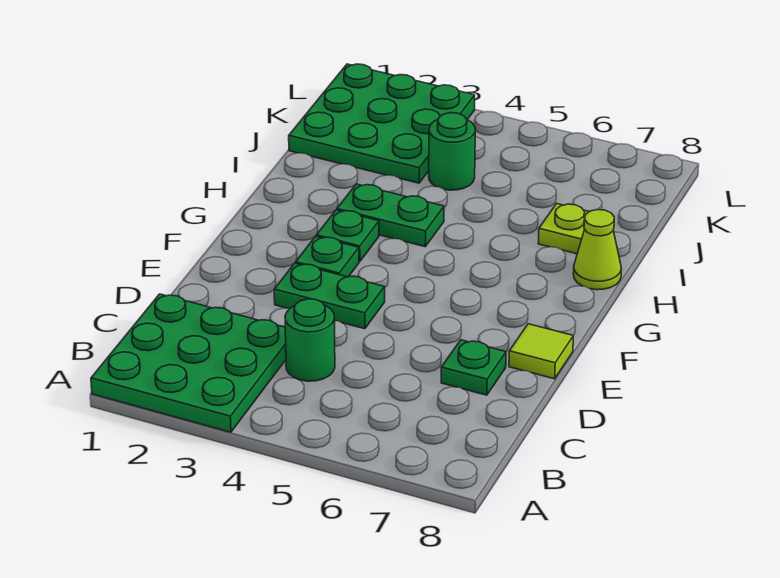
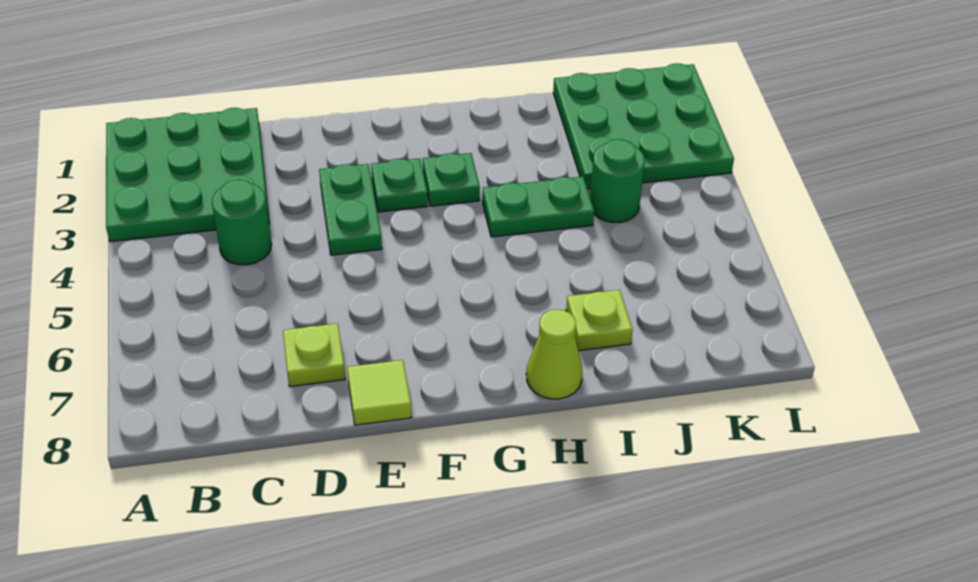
green 1x1 plate [441,340,506,395] -> lime 1x1 plate [283,324,345,387]
green 1x2 plate [337,184,444,247] -> green 1x2 plate turned to [482,177,594,237]

